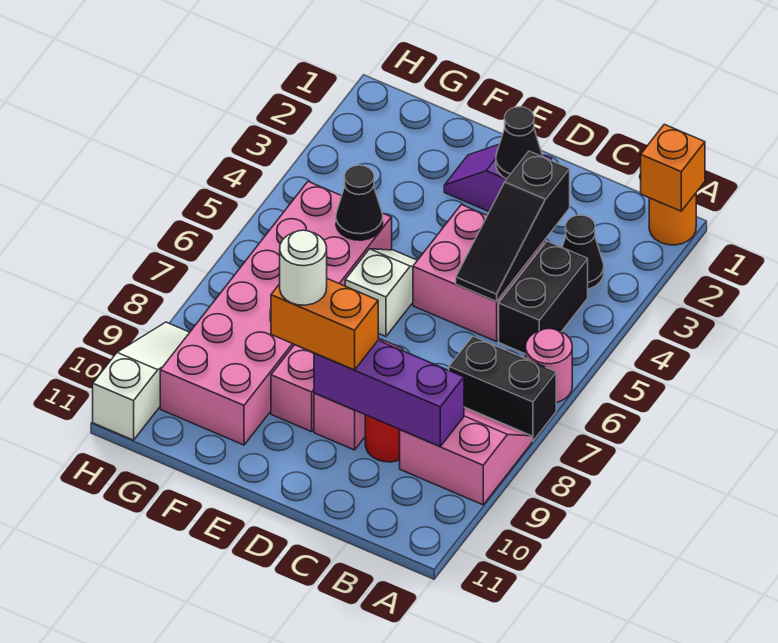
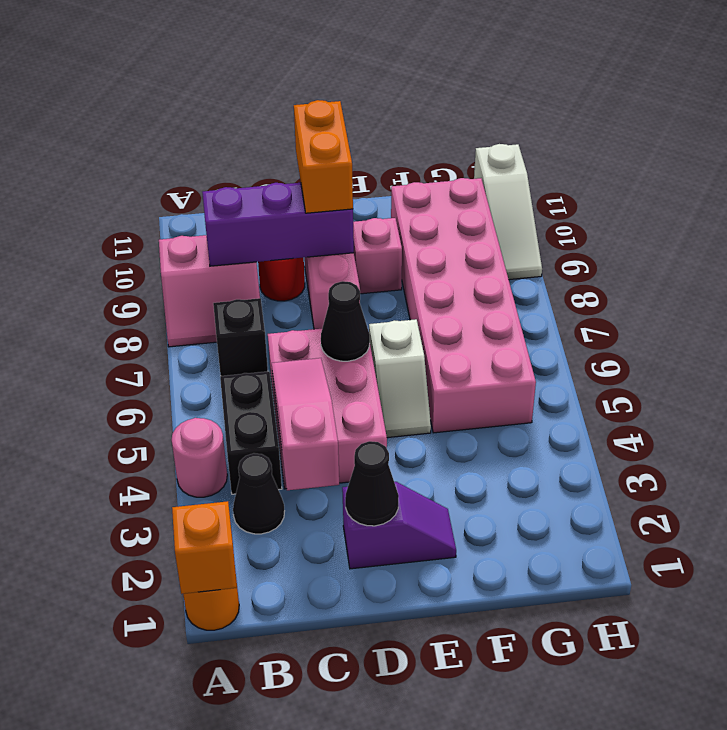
pink 1x1 round brick [526,329,572,403] -> pink 1x1 round brick moved to [172,418,227,497]
black 1x2 brick [449,336,556,442] -> black 1x1 brick [213,298,268,376]
black 1x3 slope [456,151,570,301] -> pink 1x3 slope [272,358,339,490]
pink 2x2 brick [413,205,545,342] -> pink 2x3 brick [268,329,387,489]
orange 1x2 brick [271,279,378,370] -> orange 1x2 brick turned to [294,100,353,213]
white 1x1 round brick [280,230,327,305] -> none
black 1x1 cone [336,165,383,240] -> black 1x1 cone moved to [321,281,370,361]

